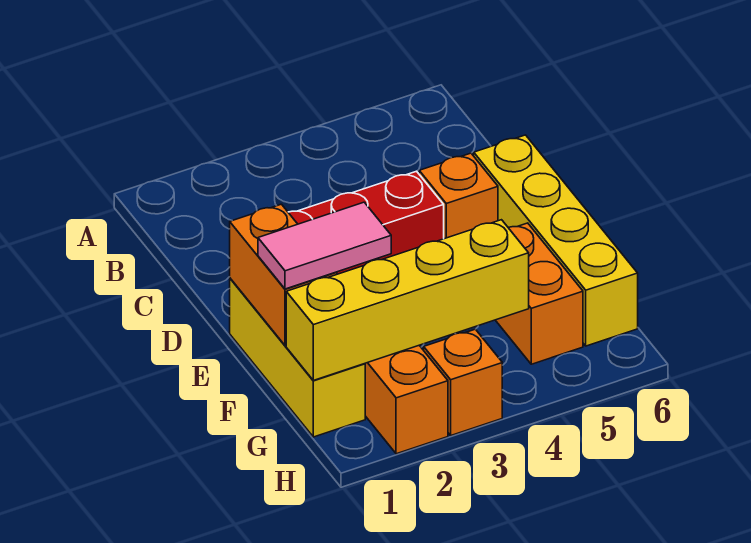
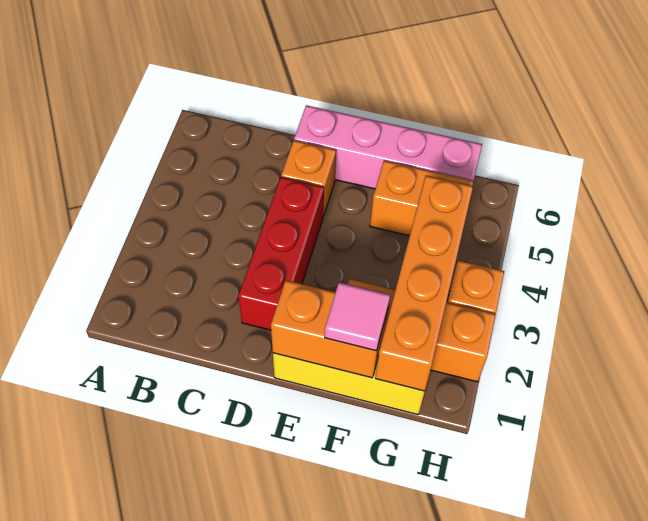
yellow 1x4 brick [474,135,638,346] -> pink 1x4 brick [294,105,482,189]
pink 1x2 tile [258,202,391,289] -> pink 1x1 tile [325,282,390,351]
yellow 1x4 brick [286,220,529,380] -> orange 1x4 brick [375,176,473,391]

